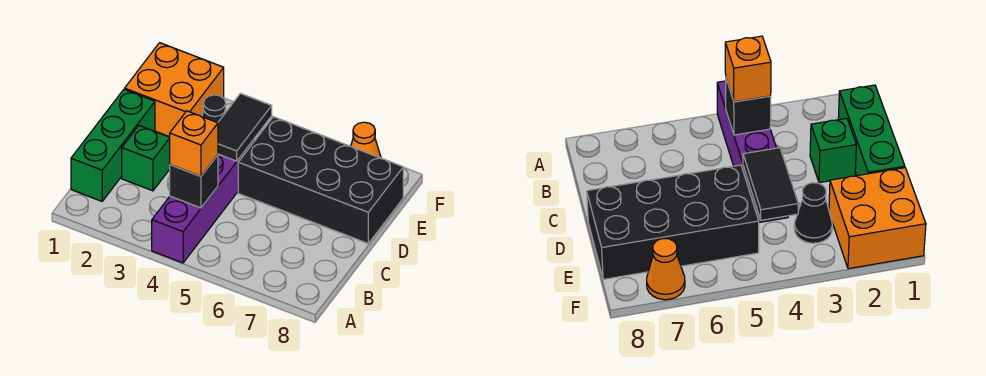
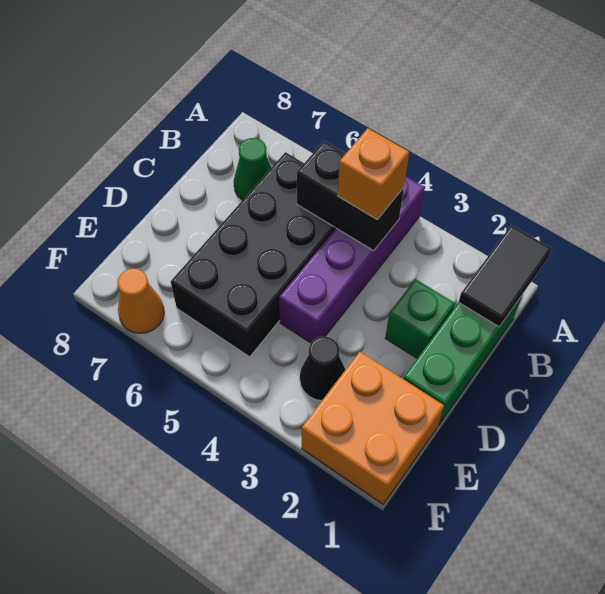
black 1x1 brick [170,155,218,208] -> black 1x2 brick [297,141,404,251]
none -> green 1x1 cone [234,138,272,200]
black 1x2 tile [218,94,272,161] -> black 1x2 tile moved to [459,225,552,327]
black 2x4 brick [238,117,403,243] -> black 2x4 brick turned to [171,152,336,357]

